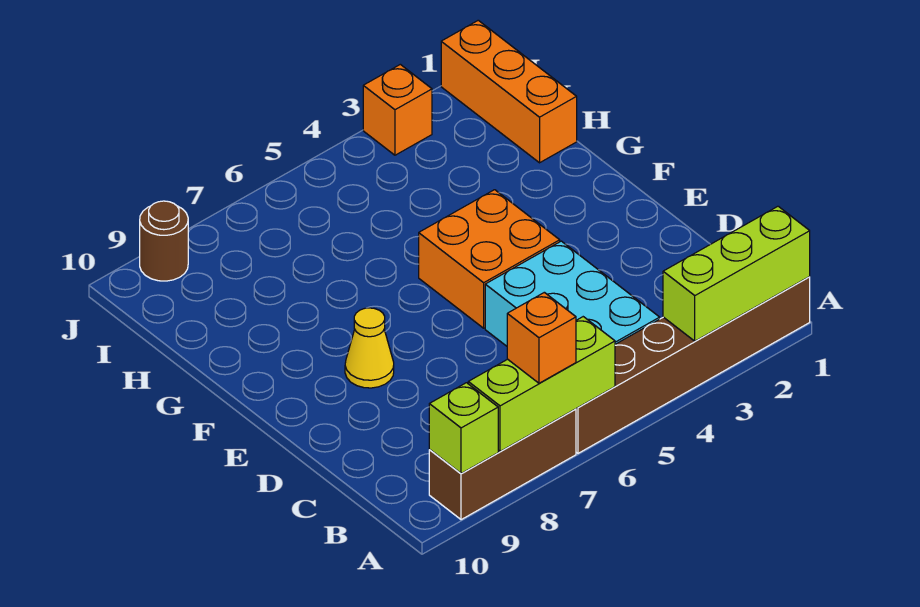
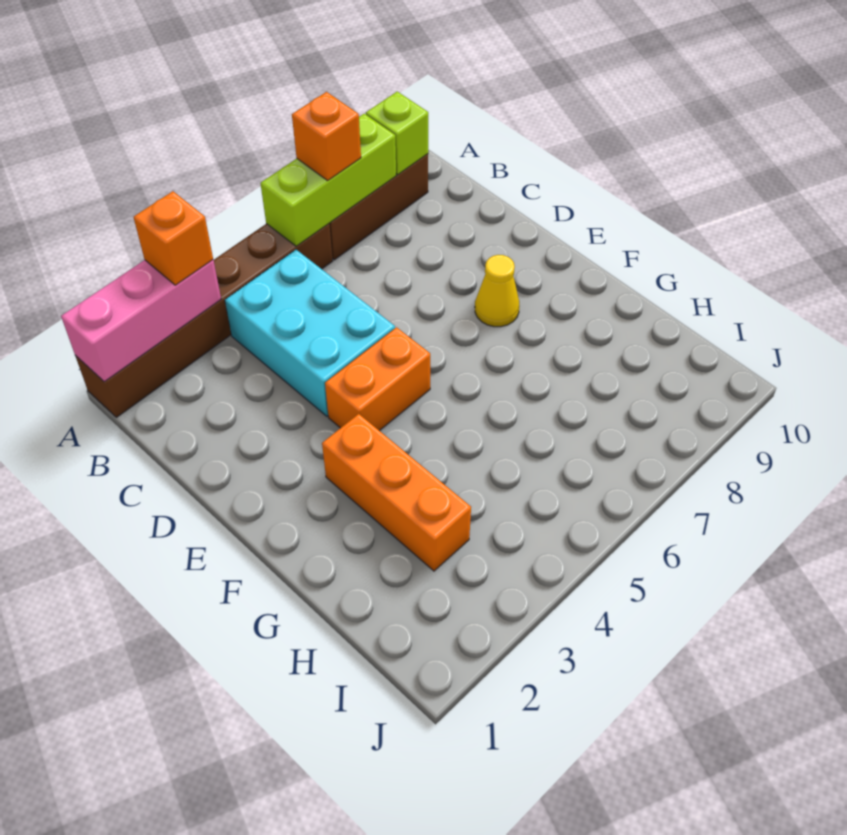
lime 1x3 brick [663,206,810,341] -> pink 1x3 brick [61,260,221,382]
orange 2x2 brick [419,190,560,328] -> orange 1x2 brick [325,327,430,431]
orange 1x3 brick [441,20,577,163] -> orange 1x3 brick moved to [322,414,471,571]
orange 1x1 brick [363,64,432,155] -> orange 1x1 brick moved to [134,191,213,285]
brown 1x1 round brick [140,201,188,281] -> none

